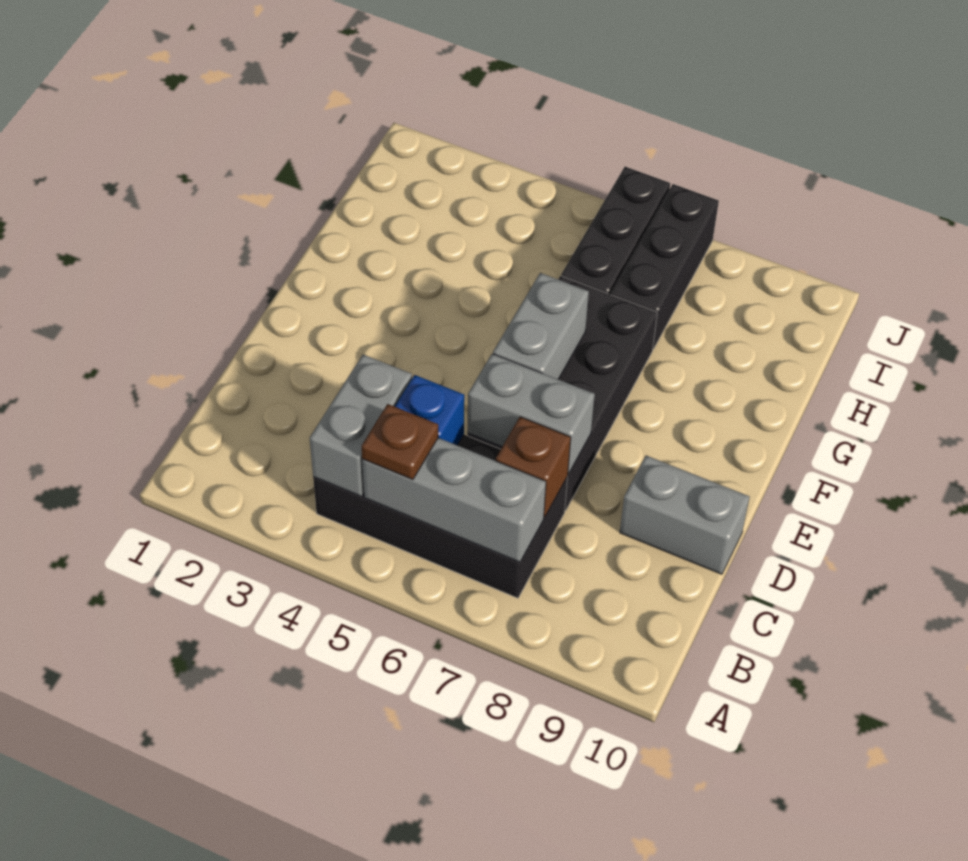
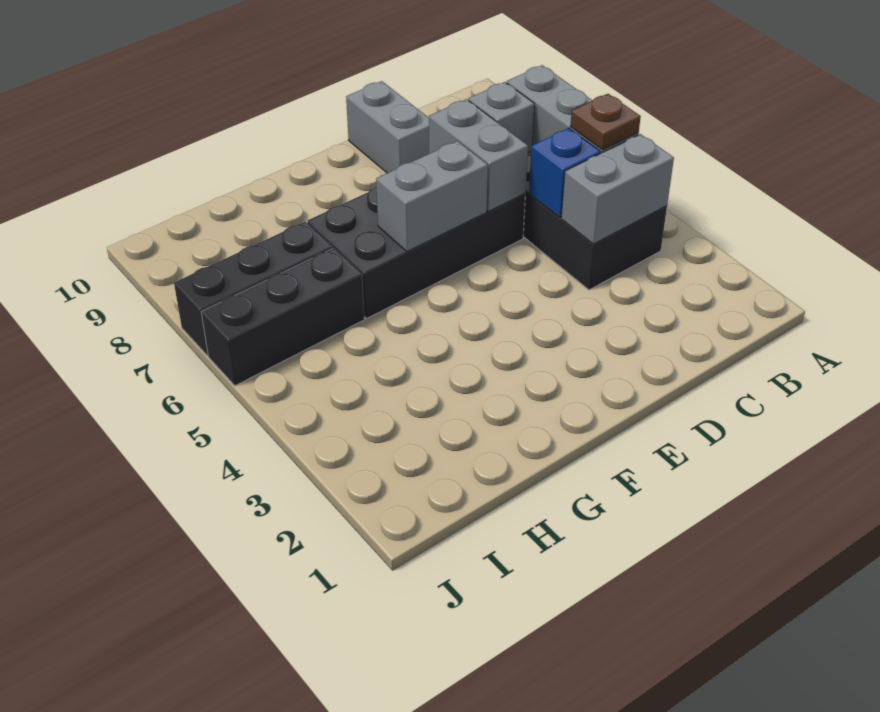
brown 1x1 brick [496,417,571,517] -> grey 1x1 brick [468,82,534,153]

